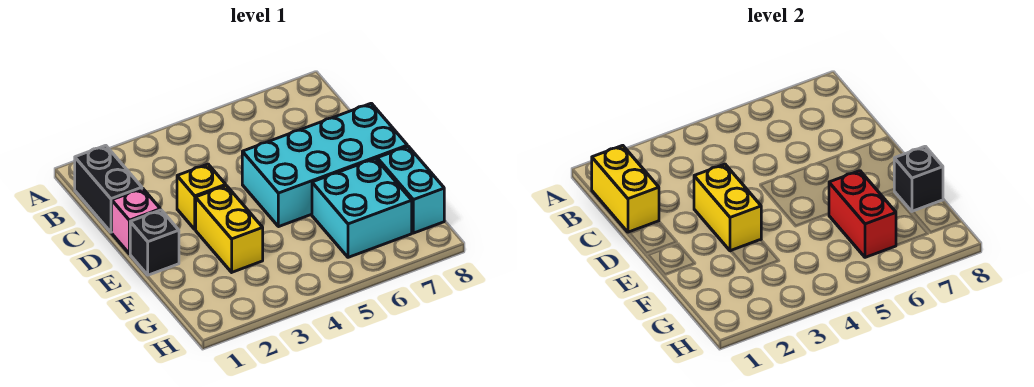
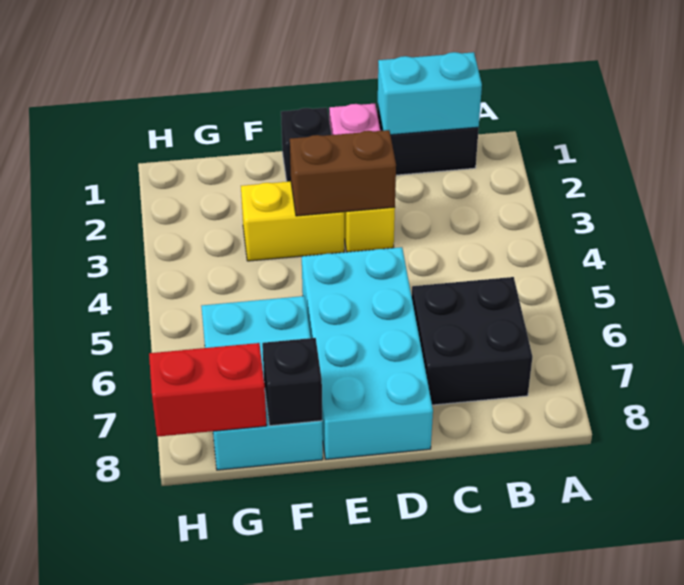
yellow 1x2 brick [591,145,659,232] -> cyan 1x2 brick [378,52,482,135]
none -> black 2x2 brick [412,277,532,405]
yellow 1x2 brick [694,164,761,251] -> brown 1x2 brick [290,130,396,216]
red 1x2 brick [829,171,896,257] -> red 1x2 brick moved to [149,343,267,437]

